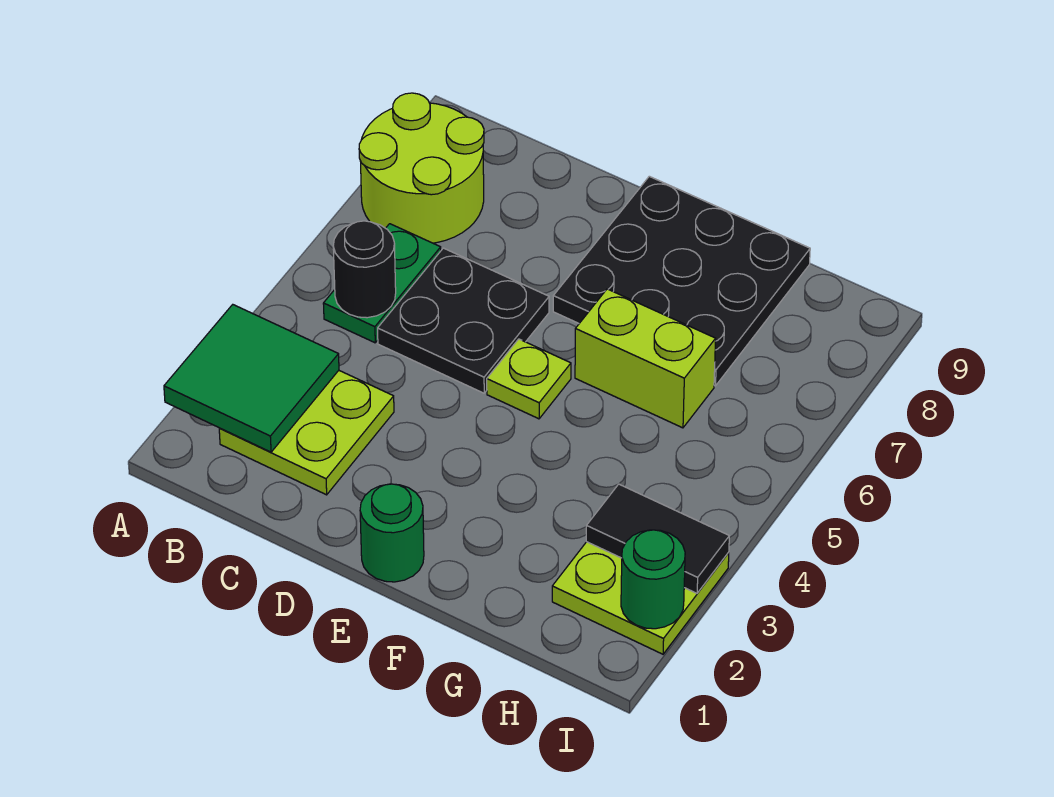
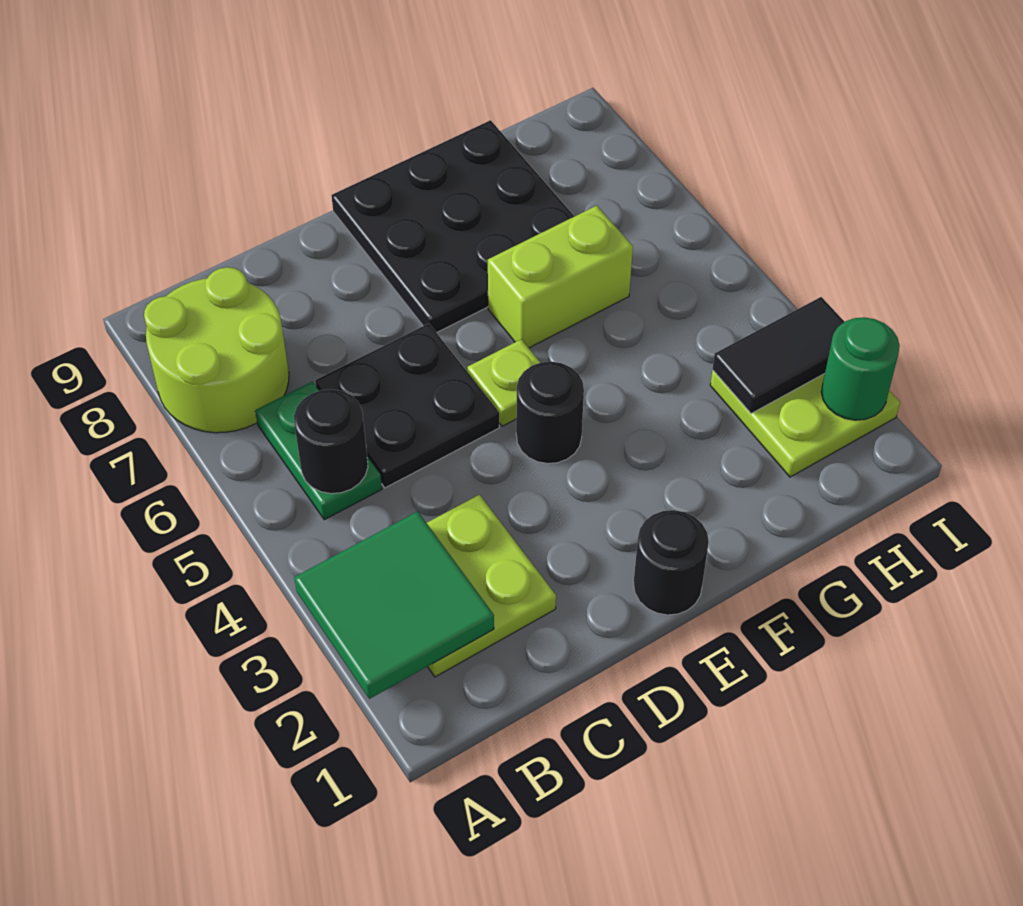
green 1x1 round brick [360,484,424,582] -> black 1x1 round brick [633,510,709,615]
none -> black 1x1 round brick [516,362,584,464]

